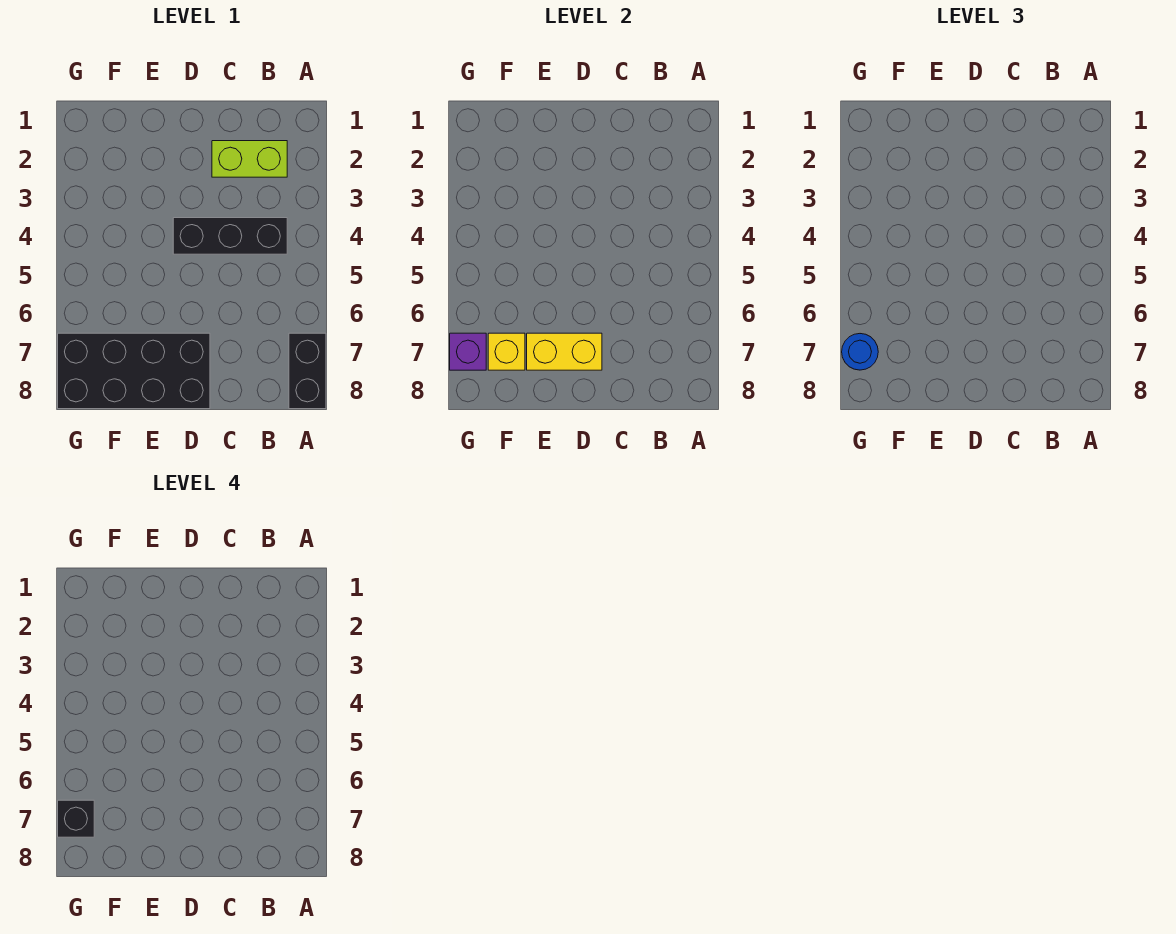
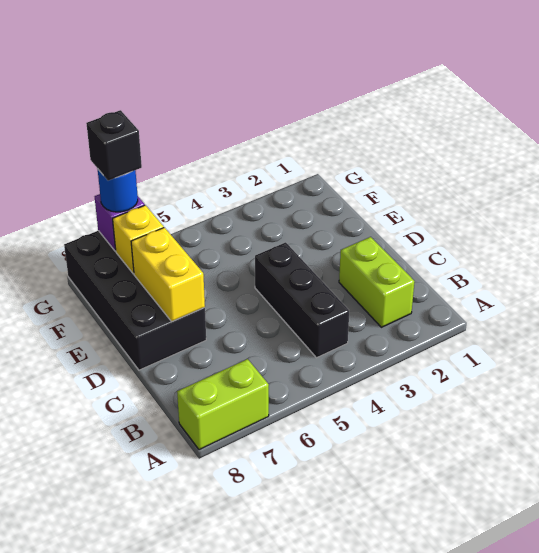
black 1x2 brick [289,333,326,409] -> lime 1x2 brick [177,359,269,450]

